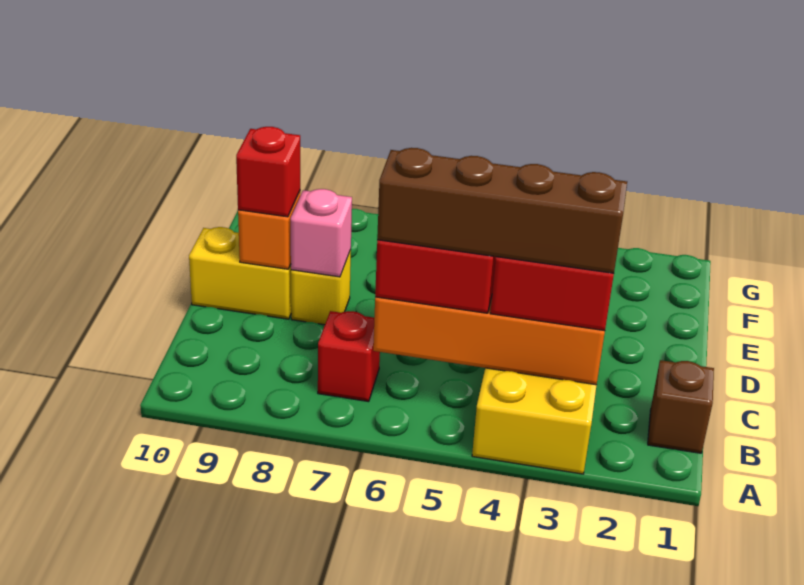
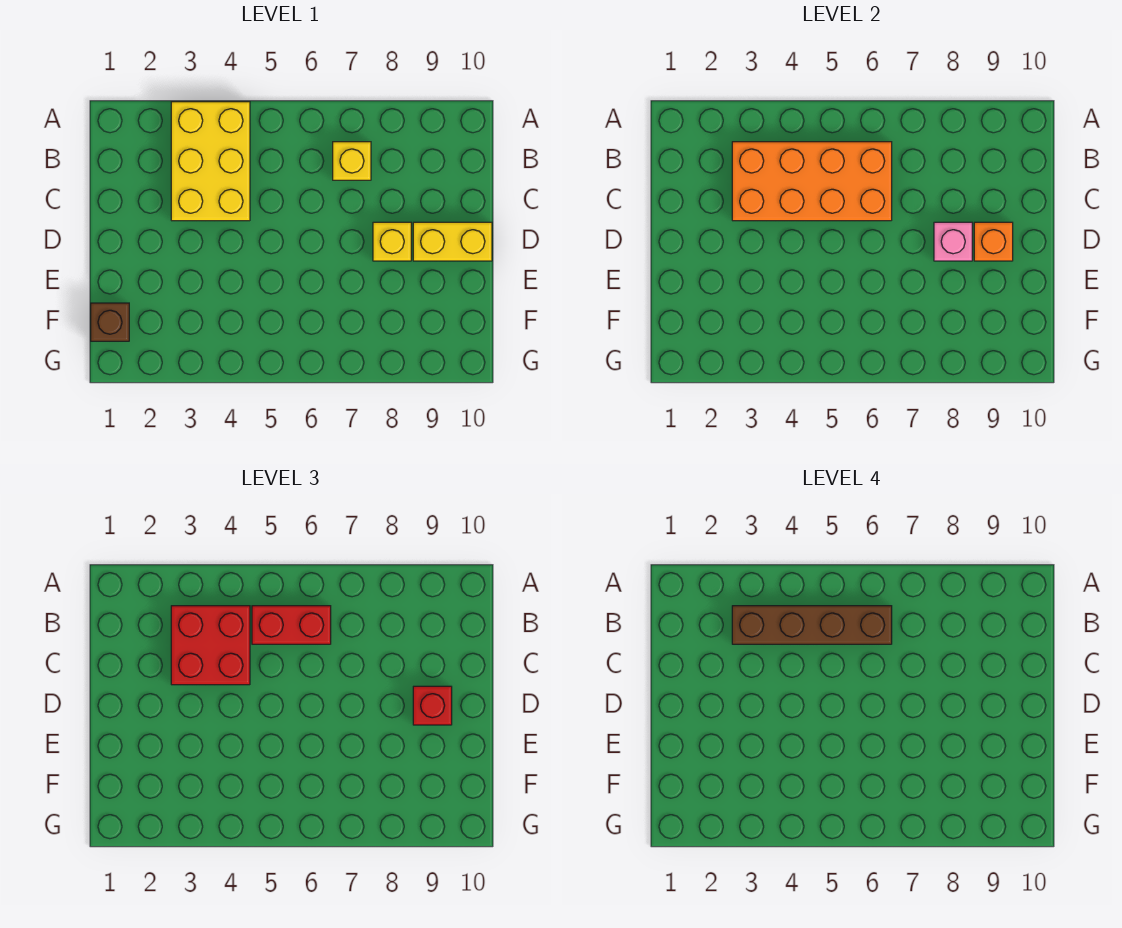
brown 1x1 brick [648,360,714,453] -> brown 1x1 brick moved to [91,303,129,341]
red 1x1 brick [318,311,380,402] -> yellow 1x1 brick [333,142,371,180]

